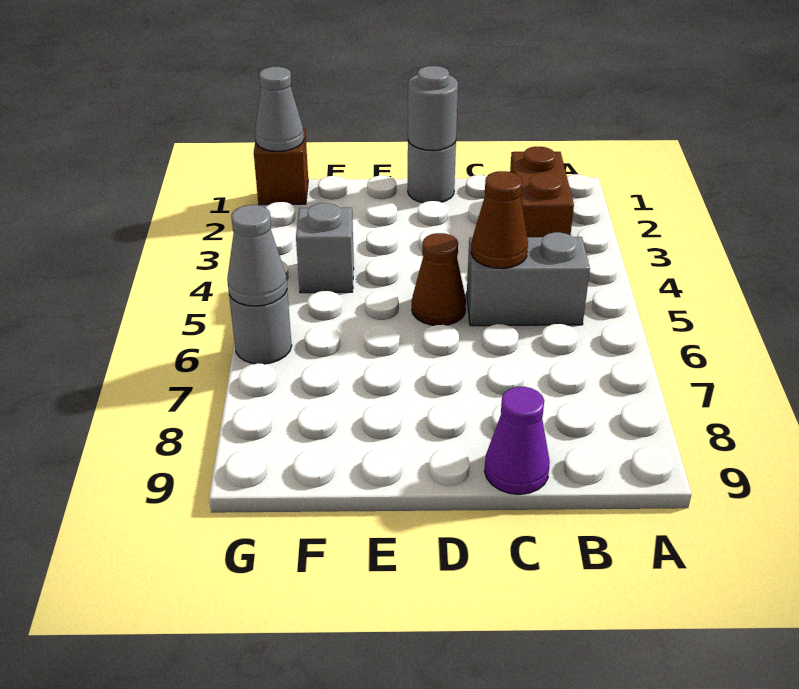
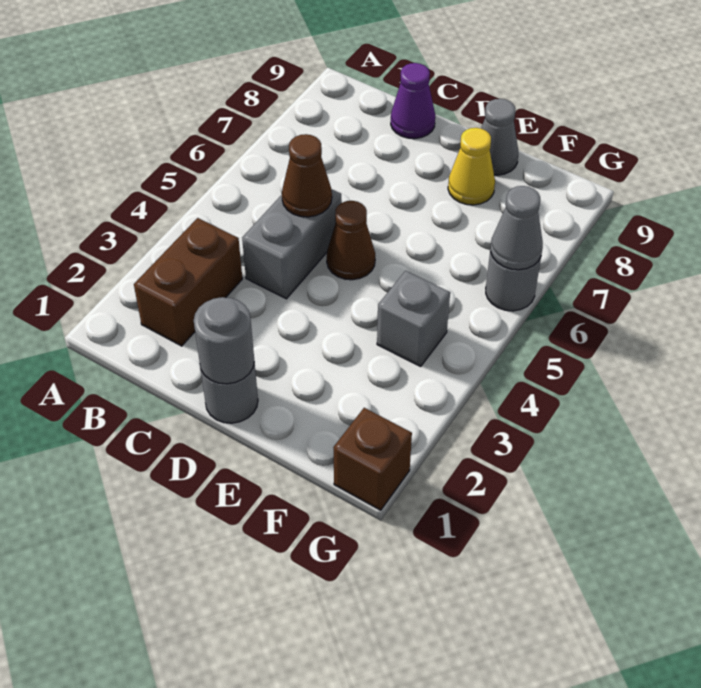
grey 1x2 brick [467,232,590,326] -> grey 1x2 brick turned to [242,190,342,299]
none -> yellow 1x1 cone [448,128,495,205]
grey 1x1 cone [255,67,304,151] -> grey 1x1 cone moved to [481,99,518,175]

